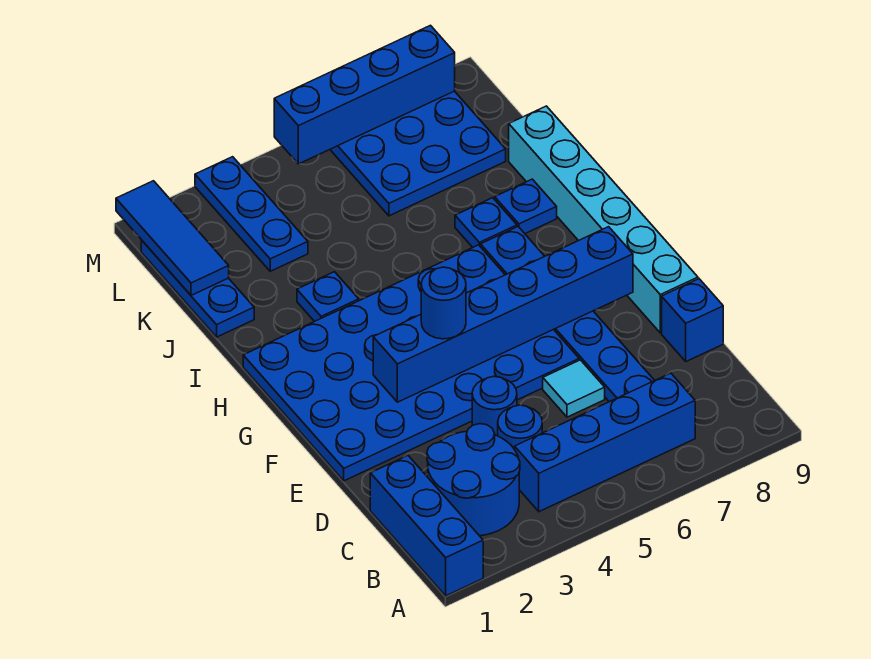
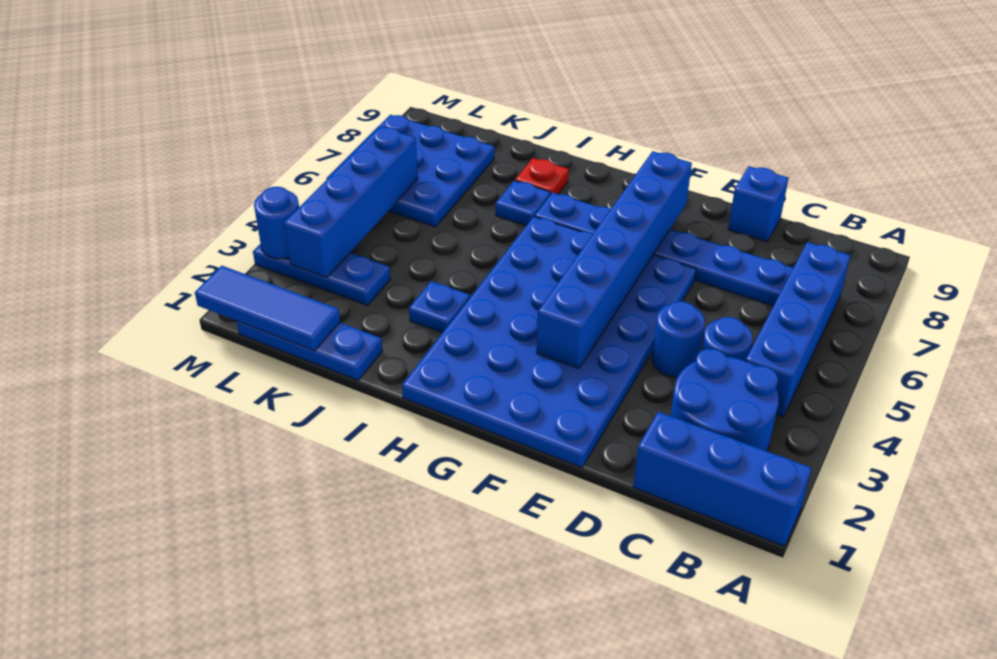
cyan 1x1 tile [543,360,605,417] -> none
cyan 1x6 brick [509,106,698,333] -> none
blue 1x1 round brick [421,267,466,339] -> blue 1x1 round brick moved to [254,187,299,259]
blue 1x1 plate [495,179,557,234] -> red 1x1 plate [515,158,569,195]
blue 1x4 brick [274,25,455,164] -> blue 1x4 brick moved to [284,127,418,278]

